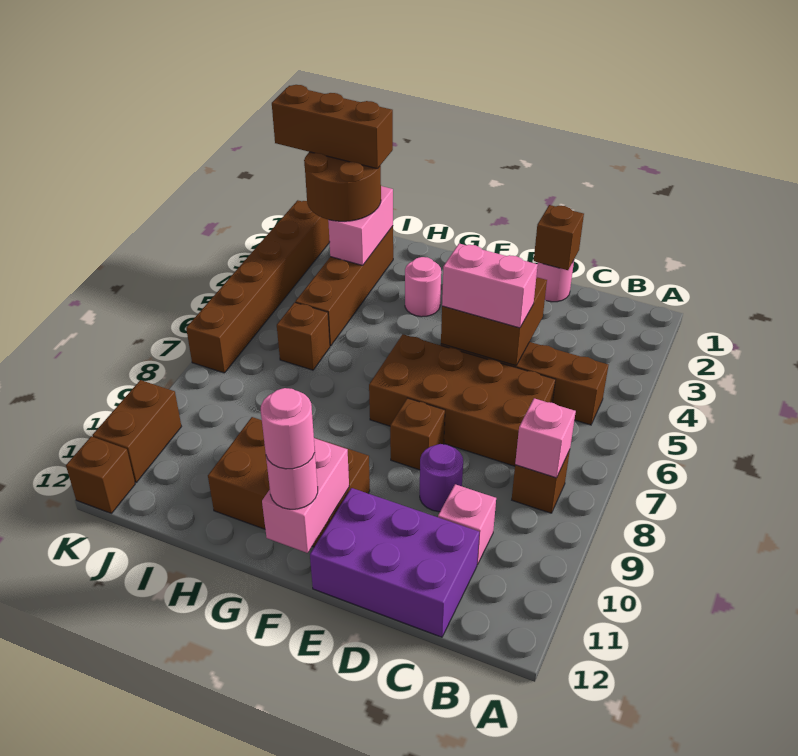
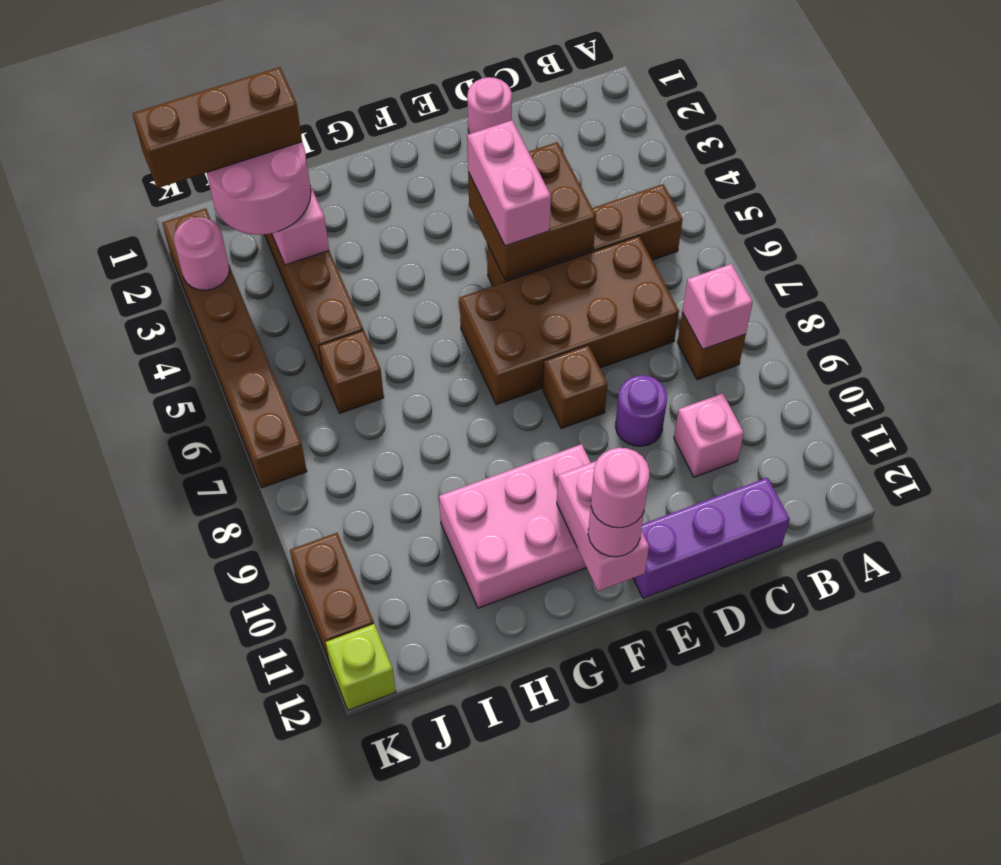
purple 2x3 brick [310,488,479,637] -> purple 1x3 brick [633,478,790,598]
brown 1x1 brick [534,205,584,270] -> none
pink 1x2 brick [442,244,538,328] -> pink 1x2 brick turned to [467,120,551,246]
brown 2x3 brick [208,417,370,547] -> pink 2x3 brick [439,444,591,608]
pink 1x1 round brick [405,257,441,317] -> pink 1x1 round brick moved to [174,217,230,290]
brown 2x2 round brick [304,152,381,221] -> pink 2x2 round brick [207,142,311,235]
brown 1x1 brick [66,436,135,513] -> lime 1x1 brick [326,624,396,710]

